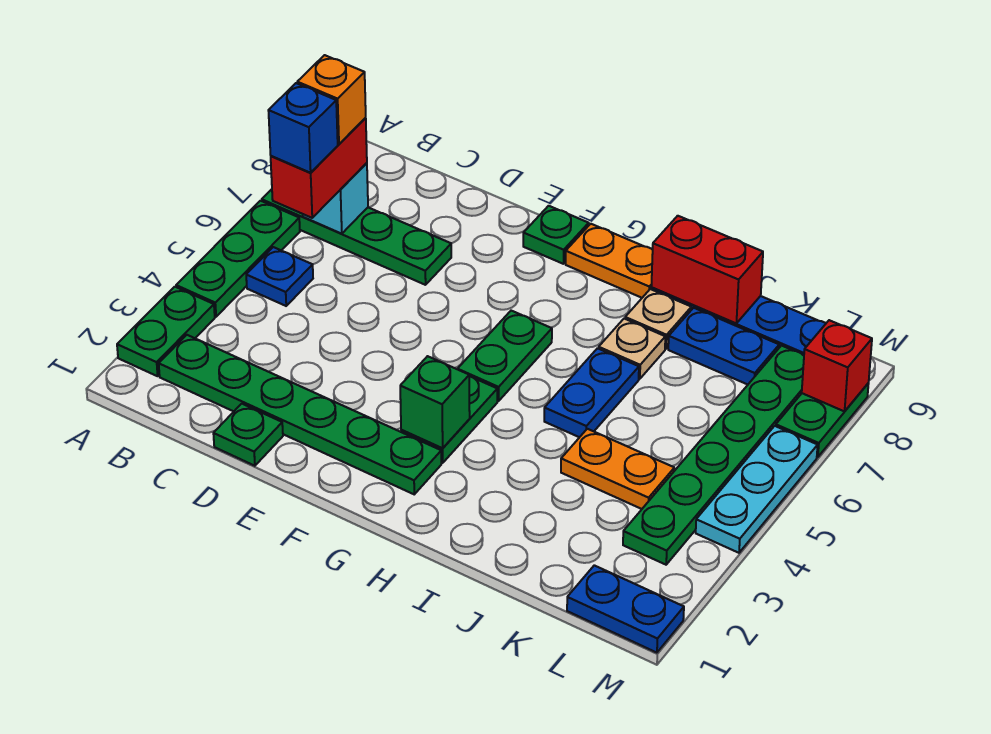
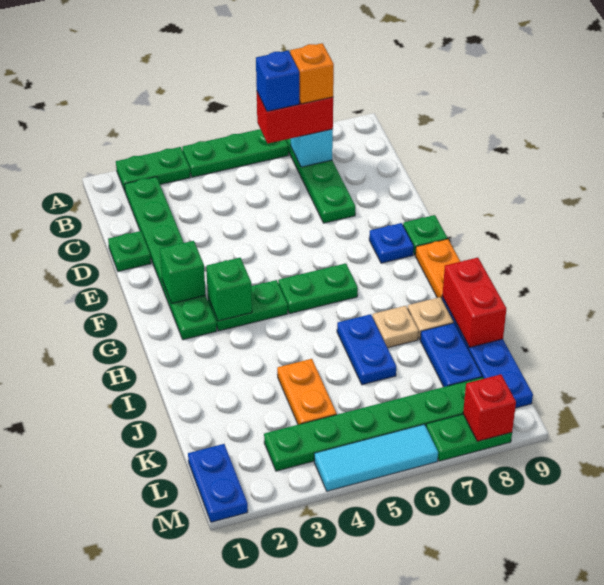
blue 1x1 plate [246,247,313,306] -> blue 1x1 plate moved to [369,223,414,263]
none -> green 1x1 brick [160,241,206,303]
blue 1x2 plate [544,348,639,437] -> blue 1x2 plate turned to [337,314,396,385]
cyan 1x3 plate [696,426,818,553] -> cyan 1x3 tile [314,424,438,491]

